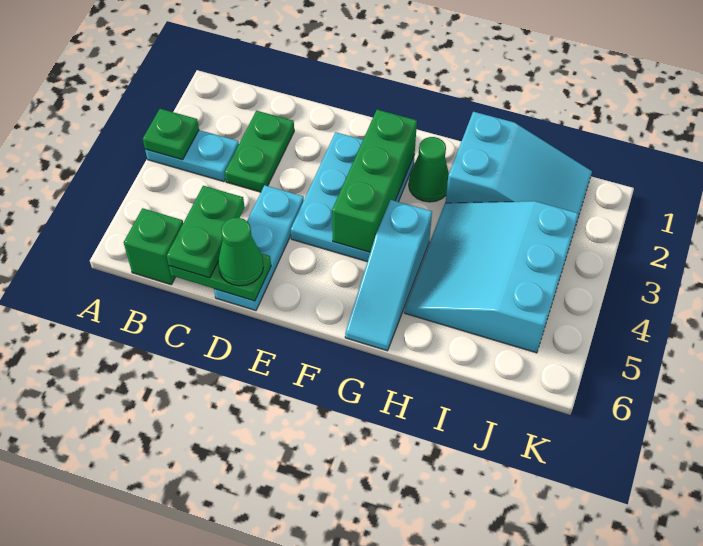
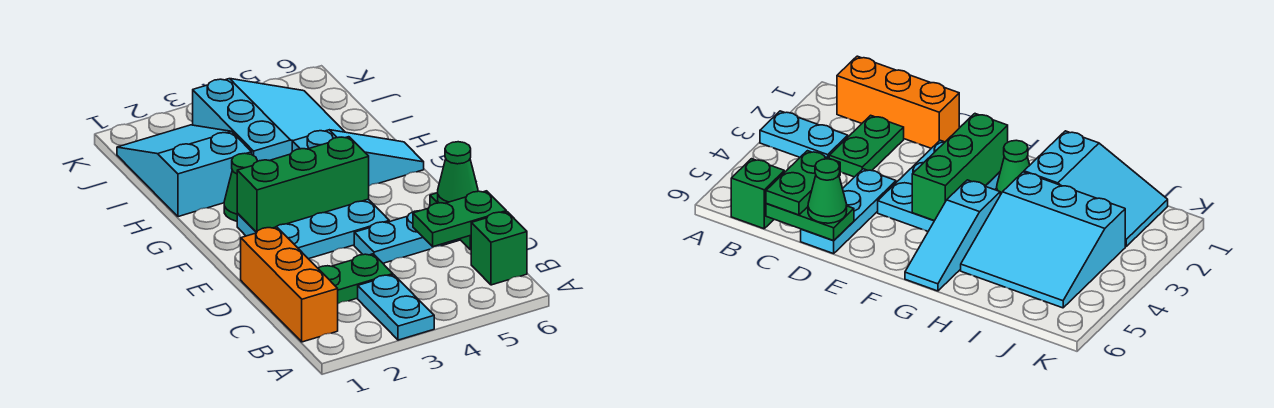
green 1x1 plate [143,109,199,160] -> none
none -> orange 1x3 brick [241,227,338,342]
cyan 3x3 slope [404,201,578,353] -> cyan 3x3 slope turned to [193,79,345,161]

